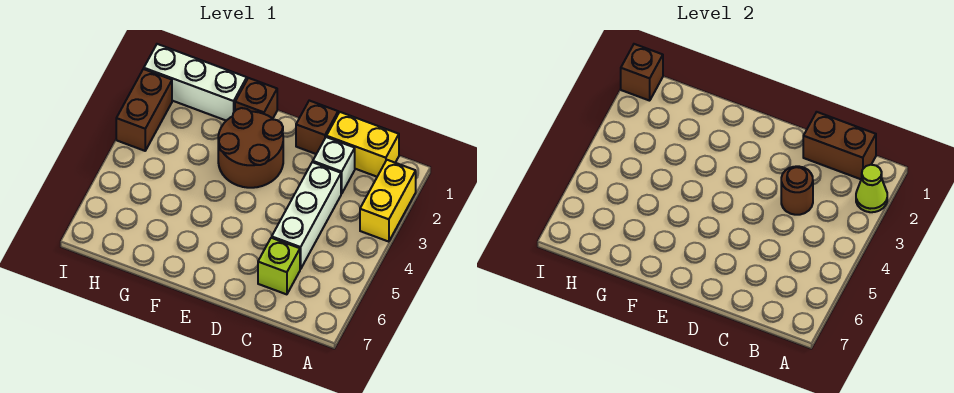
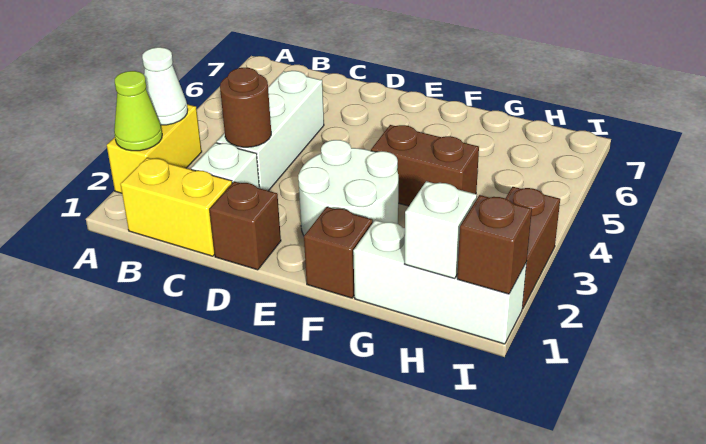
none -> white 1x1 cone [142,47,188,125]
brown 1x2 brick [803,112,876,179] -> brown 1x2 brick moved to [371,125,479,206]
lime 1x1 brick [258,238,300,294] -> none
brown 2x2 round brick [218,108,283,188] -> white 2x2 round brick [298,140,398,235]
none -> white 1x1 brick [405,181,477,278]

